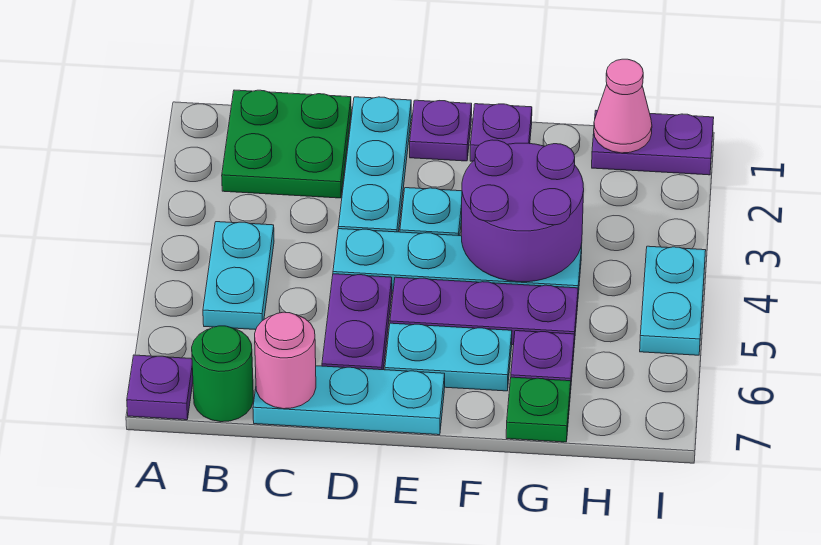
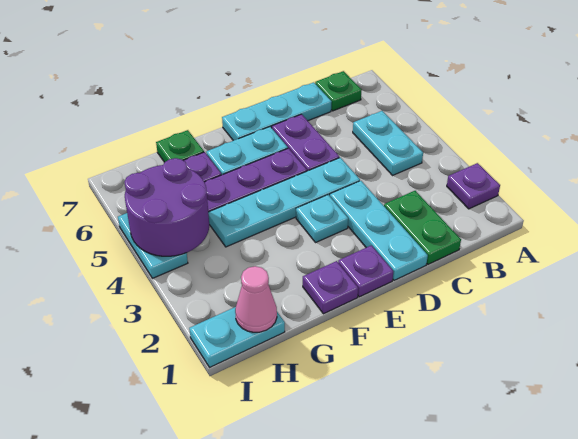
purple 1x1 plate [127,355,193,420] -> purple 1x1 plate moved to [447,163,500,209]
green 2x2 plate [222,90,351,198] -> green 1x2 plate [384,191,461,264]
green 1x1 round brick [192,326,253,422] -> green 1x1 plate [315,71,361,111]
pink 1x1 round brick [255,312,316,409] -> none
purple 2x2 round brick [461,140,584,282] -> purple 2x2 round brick moved to [124,158,209,256]
purple 1x2 plate [592,111,714,175] -> cyan 1x2 plate [189,307,285,367]

